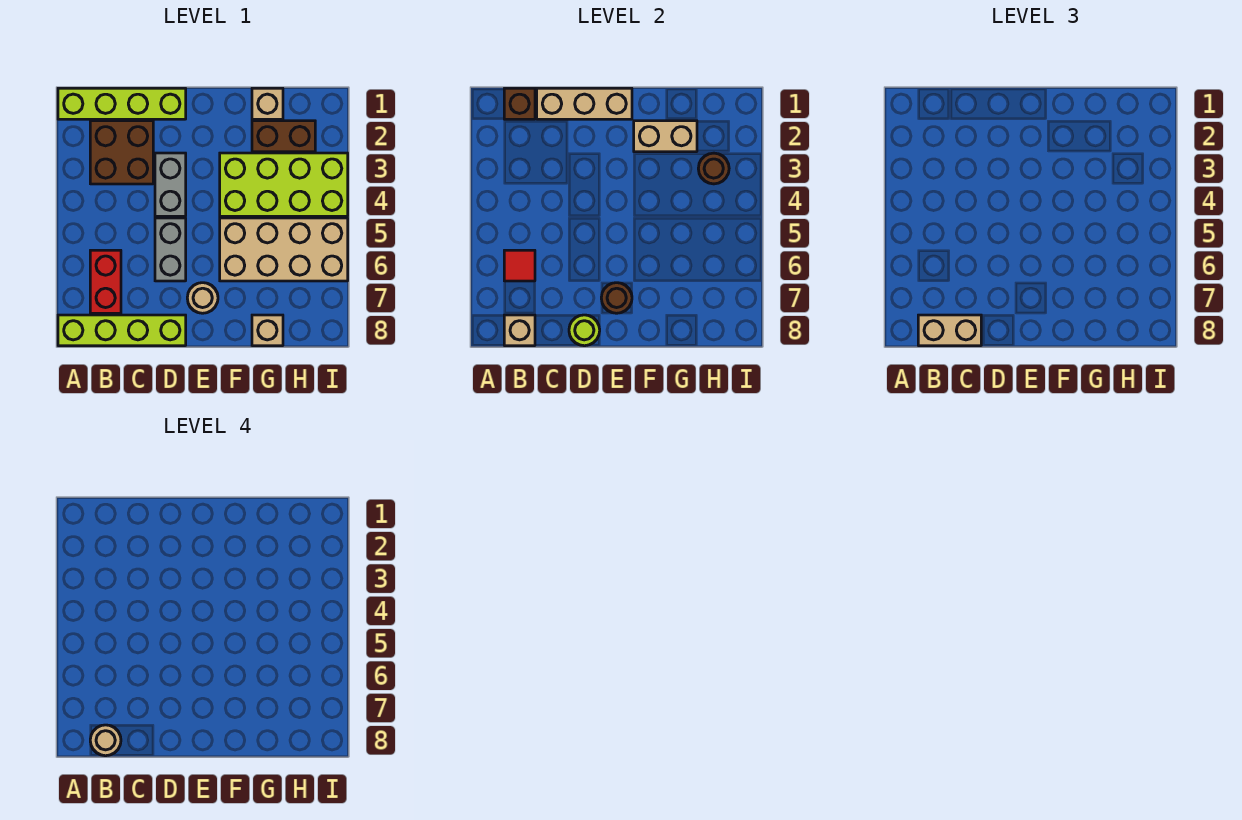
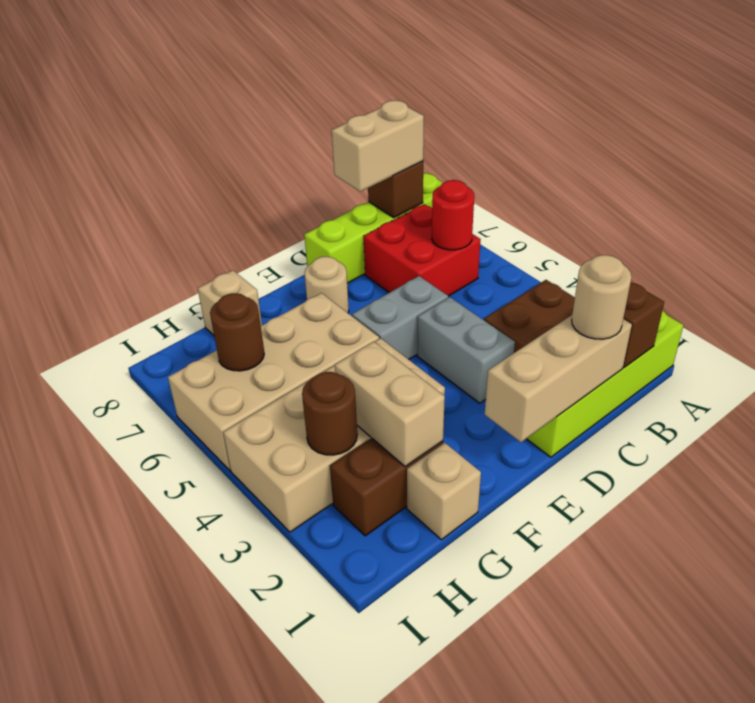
red 1x2 brick [90,250,121,313] -> red 2x2 brick [364,204,481,296]
red 1x1 tile [504,250,535,281] -> red 1x1 round brick [432,180,474,250]
tan 1x1 brick [504,315,535,346] -> brown 1x1 brick [368,161,423,218]
tan 1x1 round brick [90,725,121,756] -> tan 1x1 round brick moved to [572,255,632,339]
grey 1x2 brick [155,218,186,281] -> grey 1x2 brick turned to [352,276,448,360]
lime 1x1 round brick [569,315,600,346] -> none
brown 1x1 round brick [601,283,632,313] -> brown 1x1 round brick moved to [210,293,264,371]
tan 1x2 brick [634,121,697,152] -> tan 1x2 brick turned to [335,342,445,467]
lime 2x4 brick [220,153,348,216] -> tan 2x4 brick [223,338,445,532]

